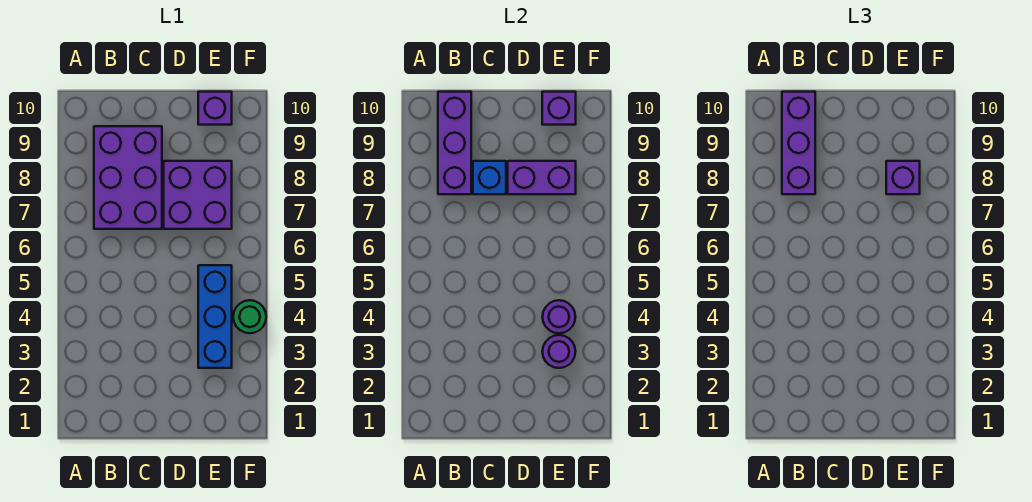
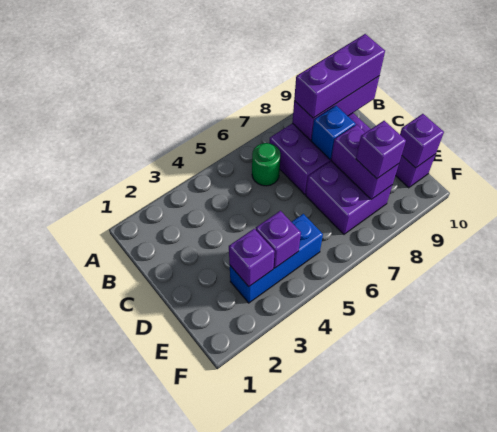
purple 1x1 round brick [542,335,575,368] -> purple 1x1 brick [229,229,275,286]
purple 1x1 round brick [542,300,575,333] -> purple 1x1 brick [256,211,301,268]
green 1x1 round brick [233,300,266,333] -> green 1x1 round brick moved to [252,143,281,186]

